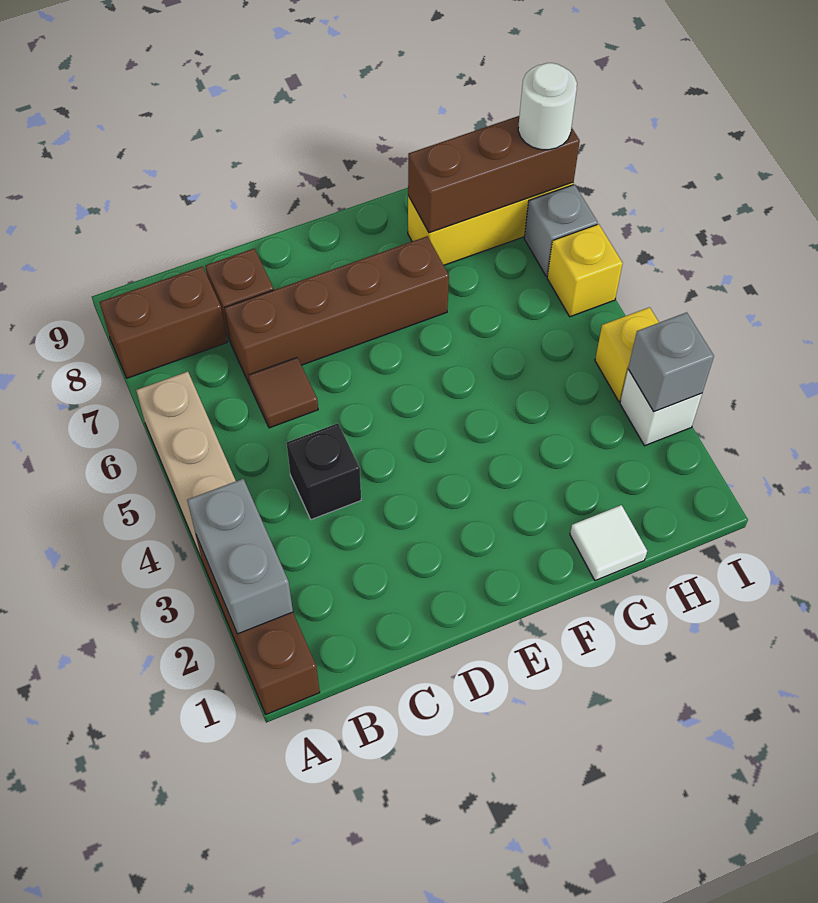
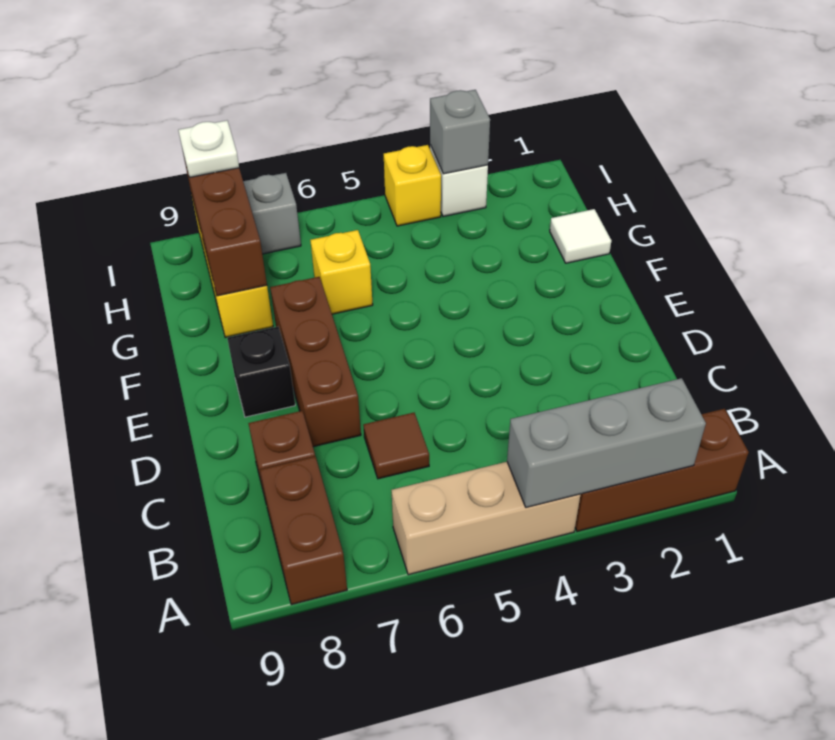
grey 1x2 brick [187,479,293,634] -> grey 1x3 brick [507,378,706,507]
black 1x1 brick [287,423,361,520] -> black 1x1 brick moved to [227,327,295,417]
brown 1x4 brick [225,236,449,384] -> brown 1x3 brick [270,277,361,447]
yellow 1x1 brick [547,224,623,317] -> yellow 1x1 brick moved to [310,230,373,314]
white 1x1 round brick [518,63,577,150] -> white 1x1 plate [178,120,239,177]

